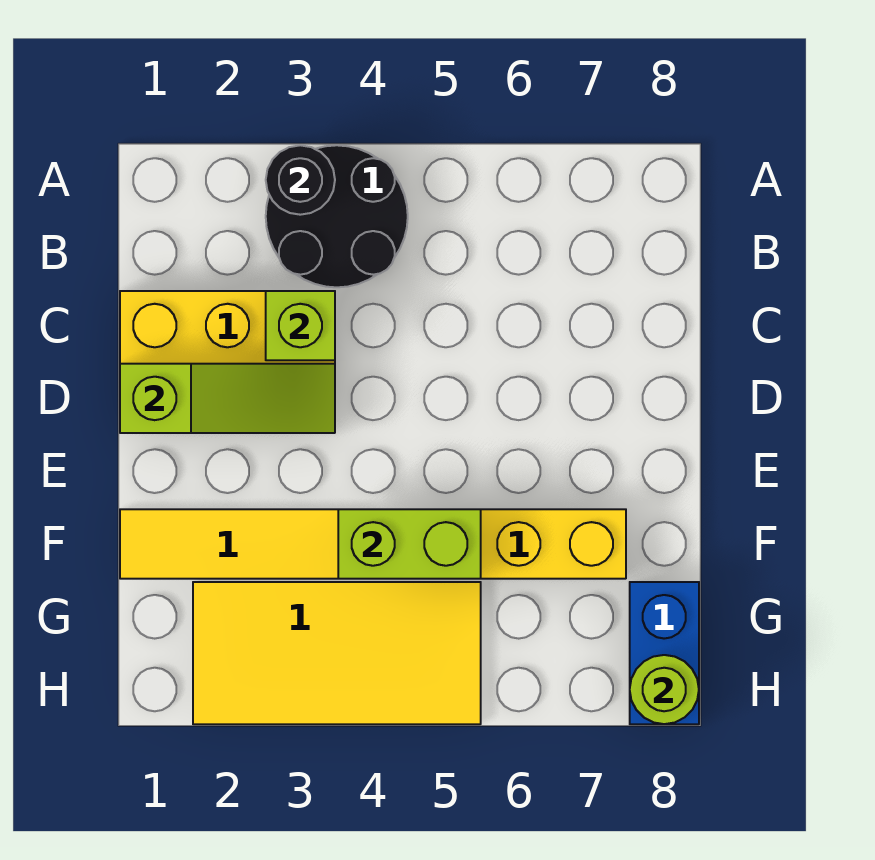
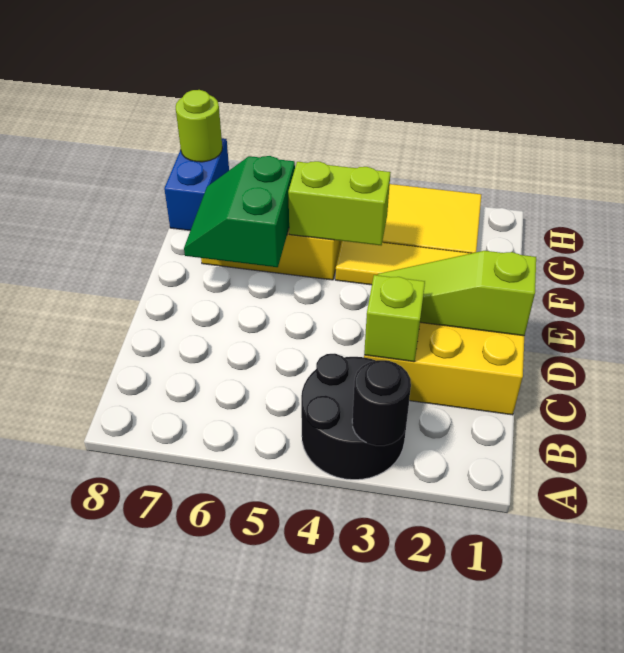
none -> green 2x2 slope [184,156,295,267]

